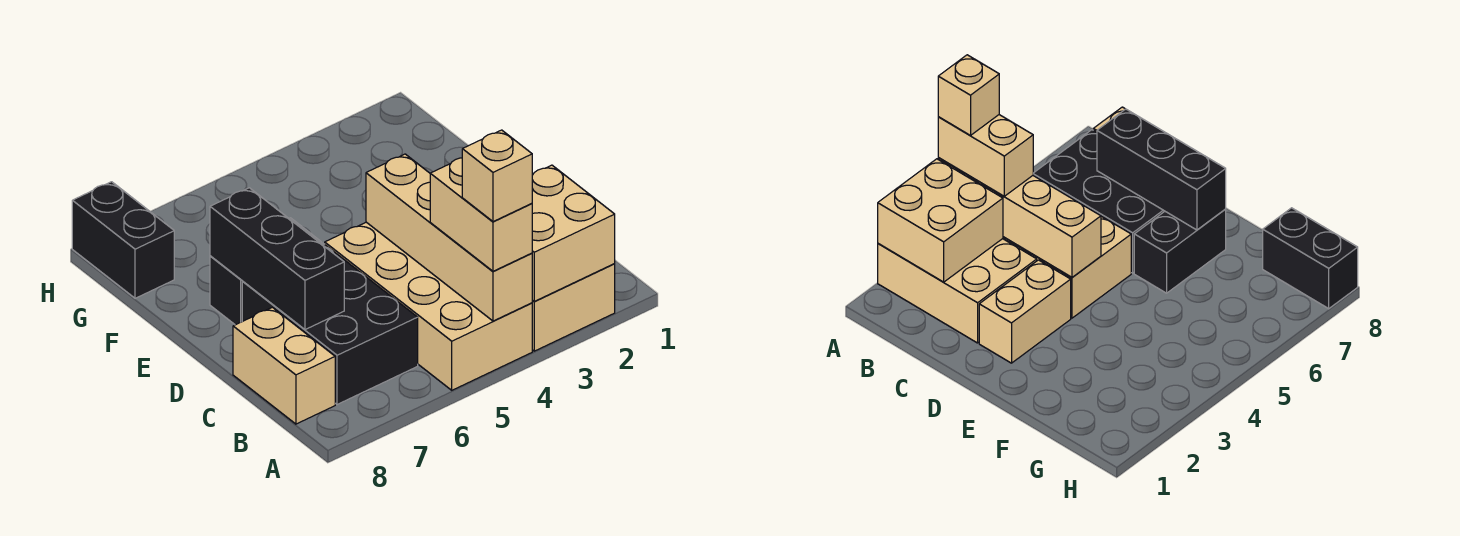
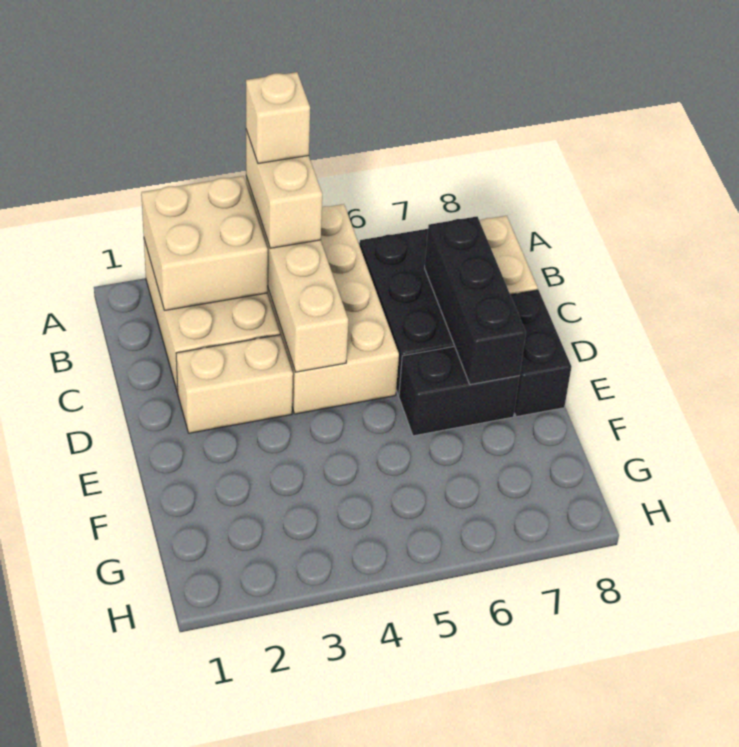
black 1x2 brick [72,182,174,298] -> black 1x2 brick moved to [511,290,571,417]

